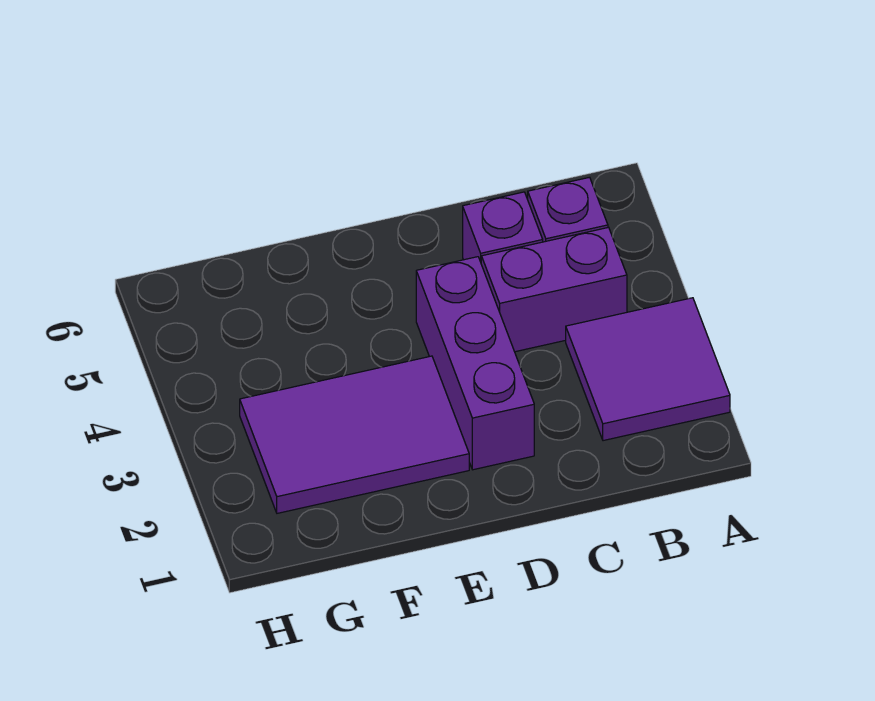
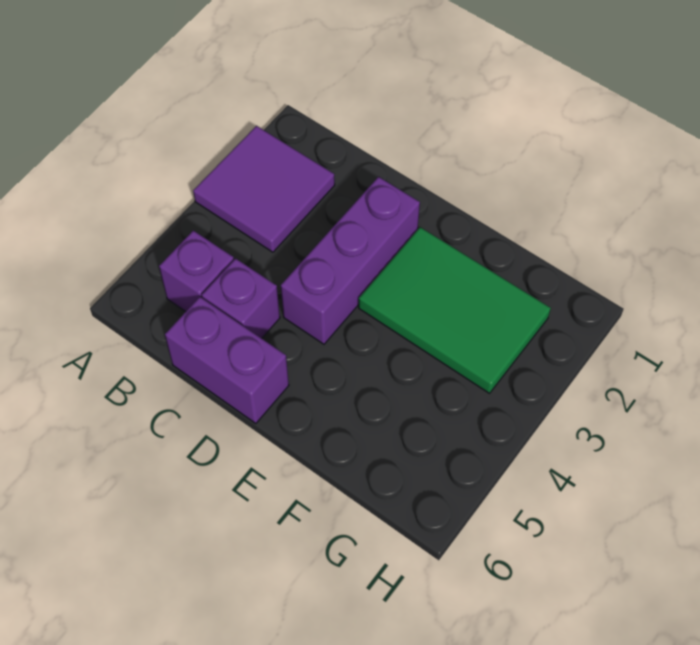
purple 1x2 brick [481,227,627,352] -> purple 1x2 brick moved to [165,297,289,423]
purple 2x3 tile [240,356,469,513] -> green 2x3 tile [359,227,551,393]

